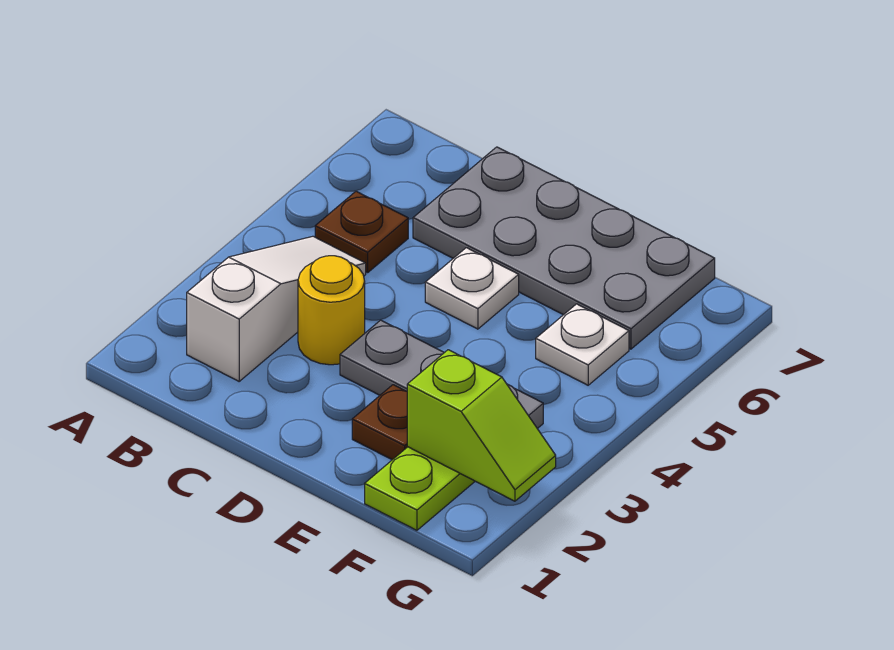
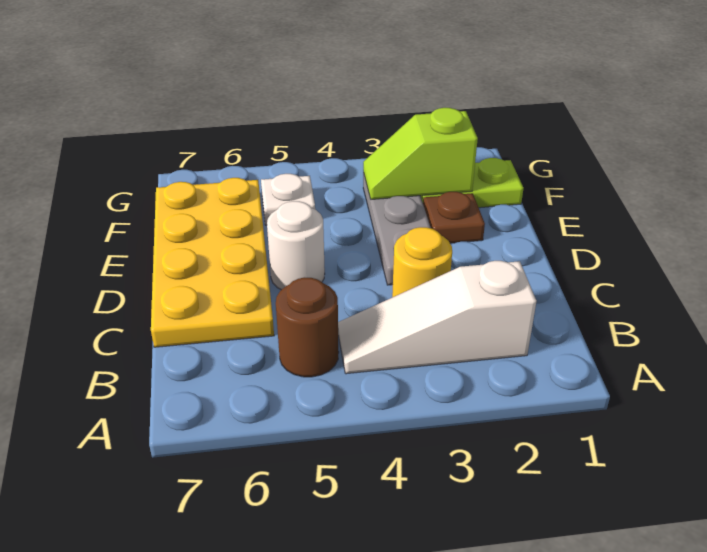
brown 1x1 plate [315,191,408,273] -> brown 1x1 round brick [276,278,339,377]
grey 2x4 plate [413,147,715,349] -> yellow 2x4 plate [151,178,274,347]
white 1x1 plate [425,248,519,329] -> white 1x1 round brick [267,201,325,290]
lime 1x2 slope [407,350,556,501] -> lime 1x2 slope turned to [363,108,478,199]

